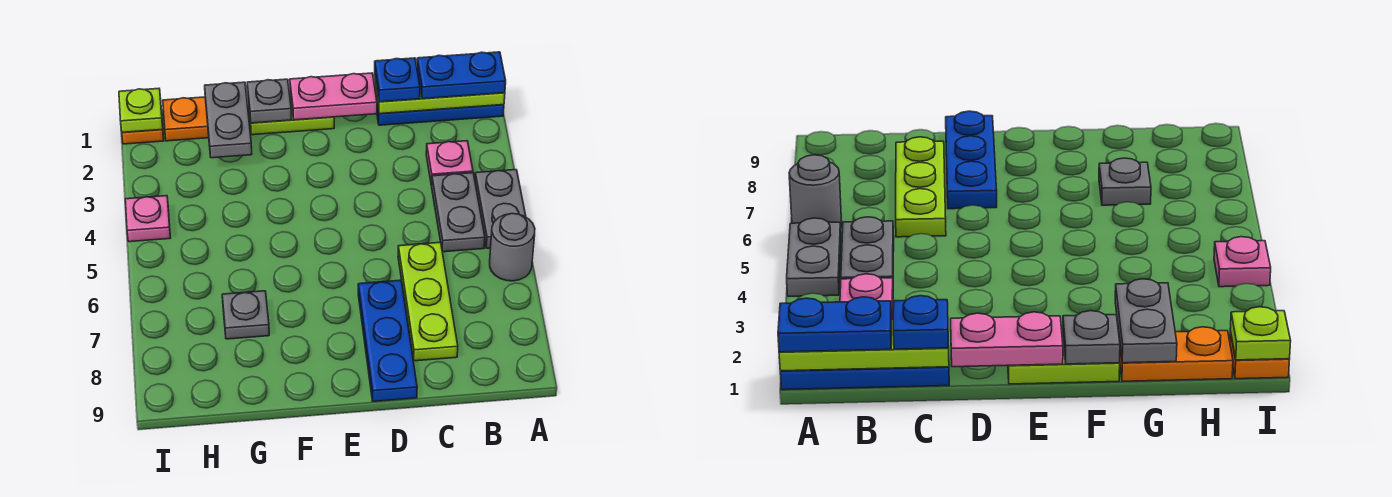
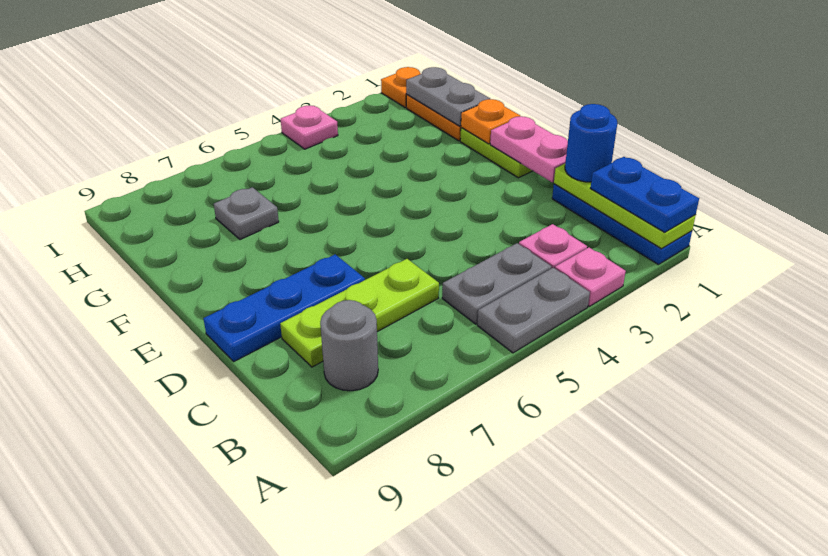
none -> pink 1x1 plate [555,247,626,306]
grey 1x1 round brick [490,214,535,281] -> grey 1x1 round brick moved to [320,300,378,391]
blue 1x1 plate [375,58,420,102] -> blue 1x1 round brick [565,104,617,182]
grey 1x1 plate [247,79,291,123] -> orange 1x1 plate [461,99,520,144]
grey 1x2 plate [205,82,252,158] -> grey 1x2 plate turned to [406,67,490,126]
lime 1x1 plate [119,88,163,132] -> none

